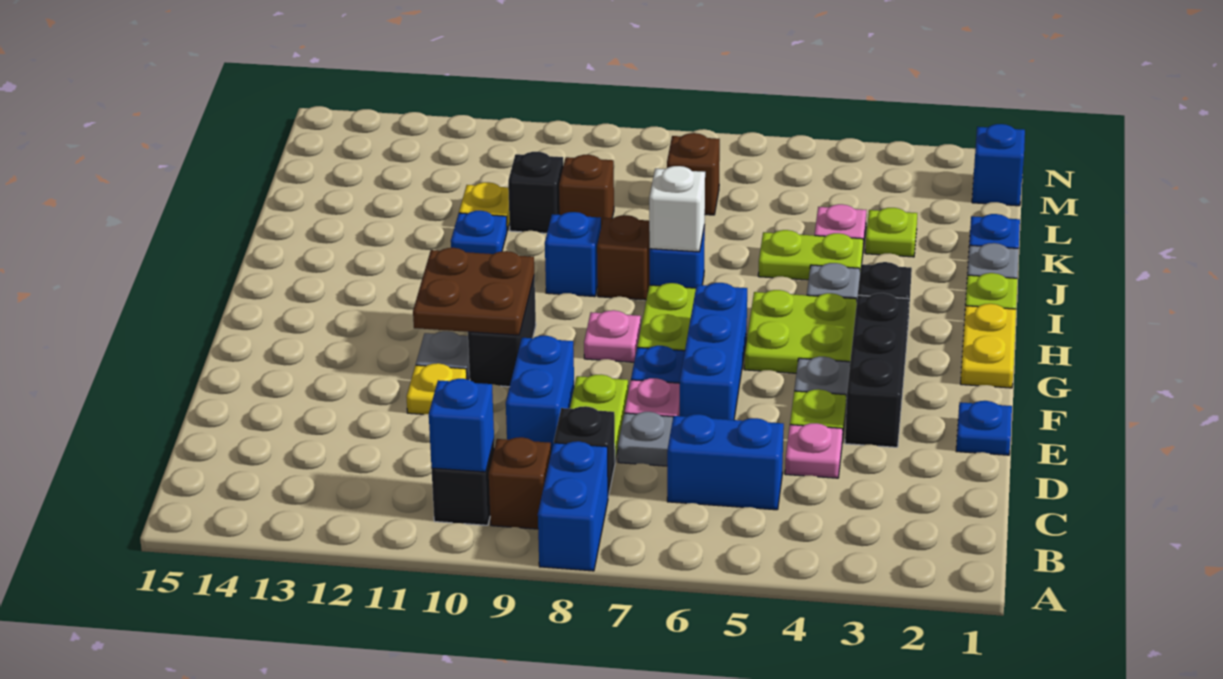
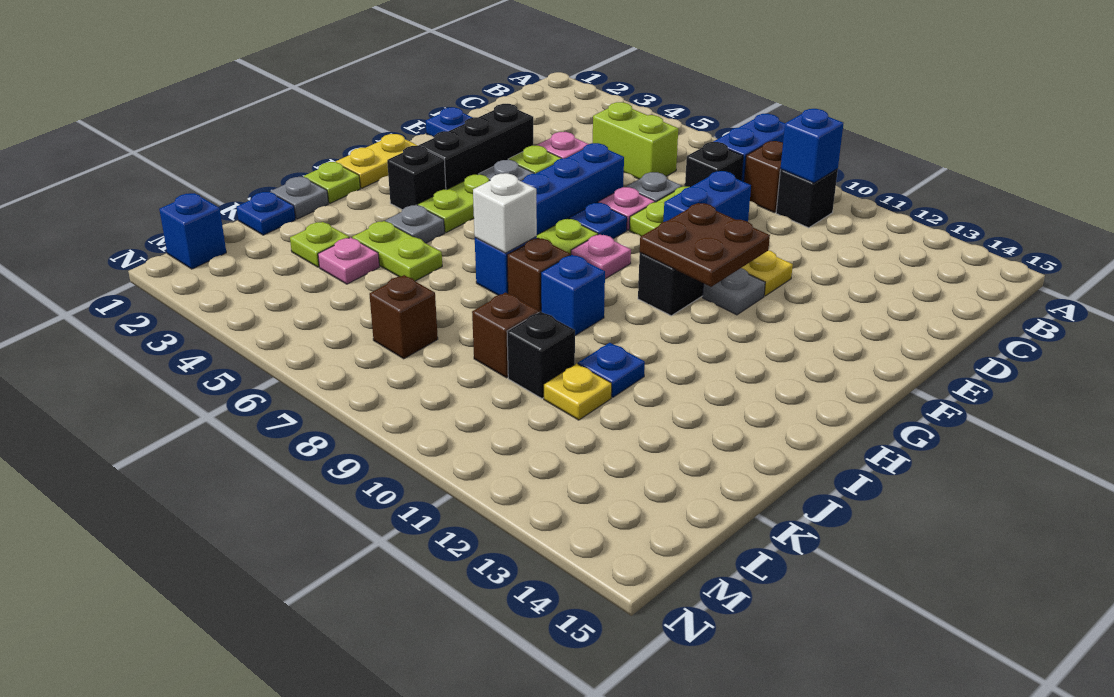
blue 1x2 brick [667,414,784,510] -> lime 1x2 brick [593,102,678,179]
lime 2x2 plate [744,290,857,373] -> lime 1x2 plate [418,174,490,233]

